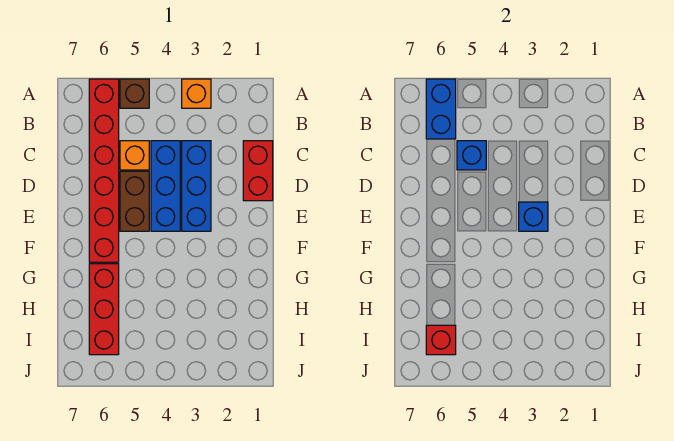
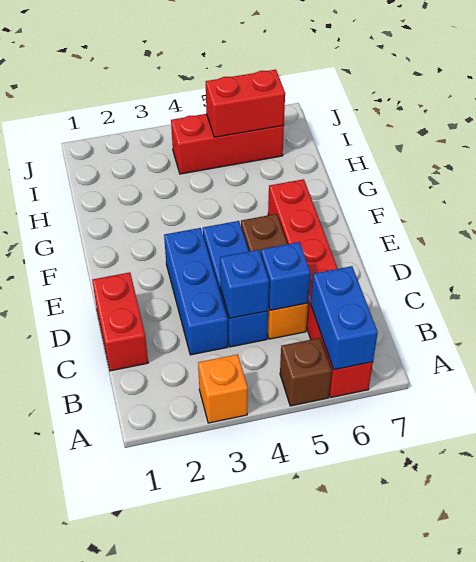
blue 1x1 brick [519,202,548,231] -> blue 1x1 brick moved to [220,250,269,318]
red 1x3 brick [89,264,119,355] -> red 1x3 brick turned to [171,114,284,174]
red 1x1 brick [426,325,456,355] -> red 1x2 brick [206,70,285,137]

